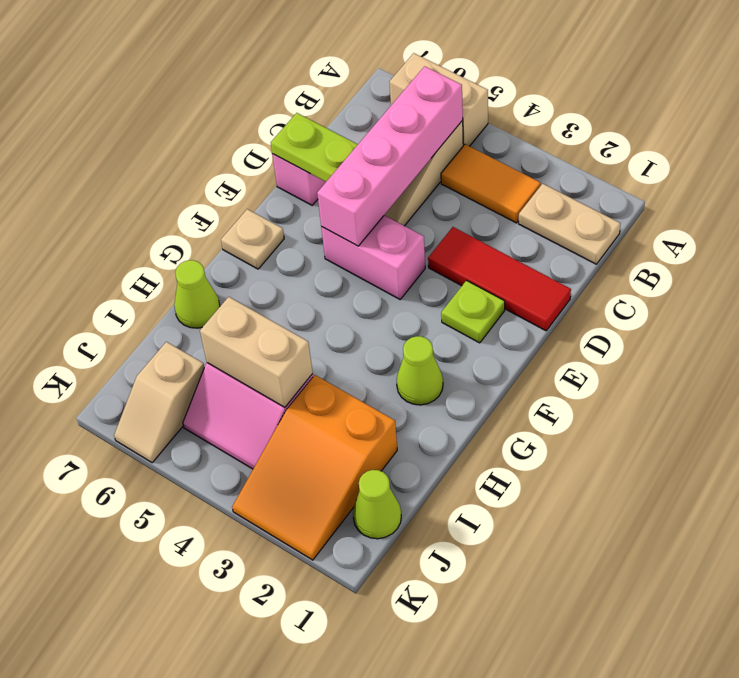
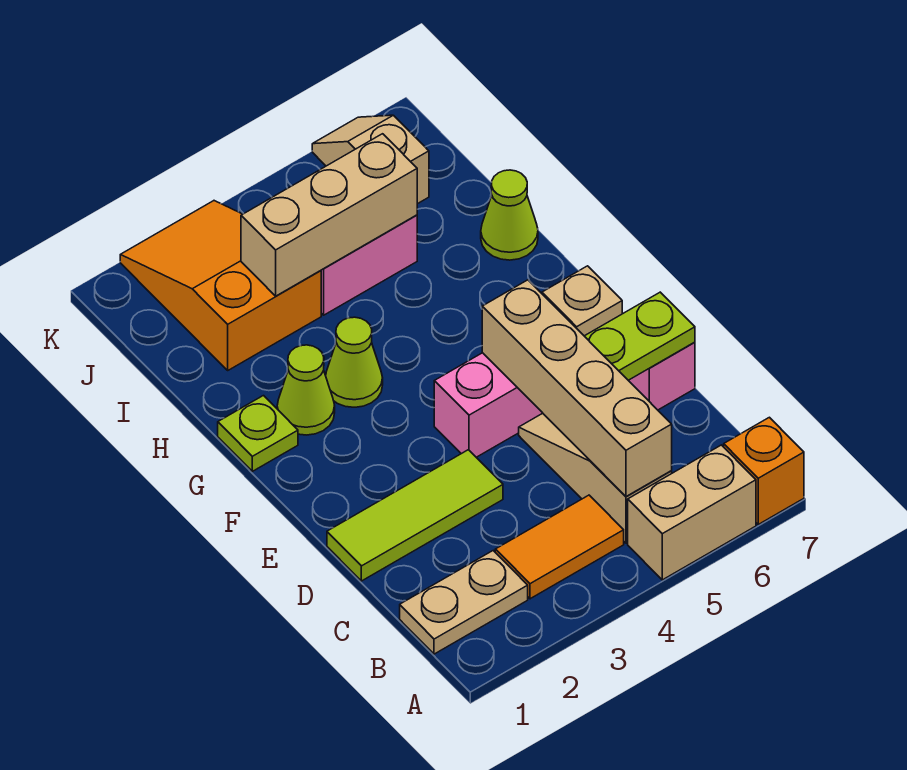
none -> orange 1x1 brick [724,417,804,524]
pink 1x4 brick [317,66,463,246] -> tan 1x4 brick [482,280,672,496]
red 1x3 tile [428,227,571,331] -> lime 1x3 tile [327,450,503,581]
lime 1x1 plate [441,281,505,343] -> lime 1x1 plate moved to [218,396,298,471]
tan 1x2 brick [200,297,313,407] -> tan 1x3 brick [241,134,417,296]
lime 1x1 cone [353,470,401,539] -> lime 1x1 cone moved to [326,317,383,407]

